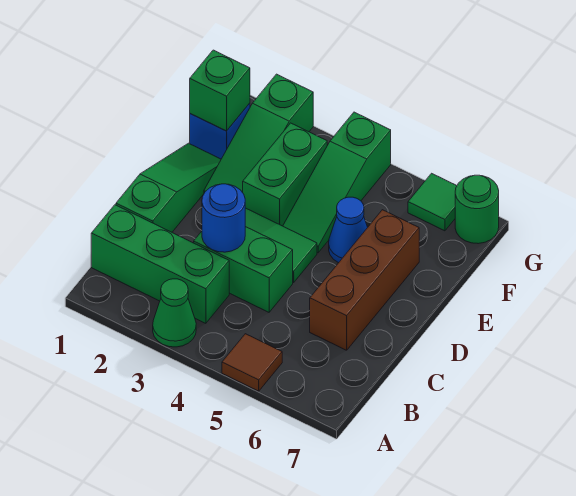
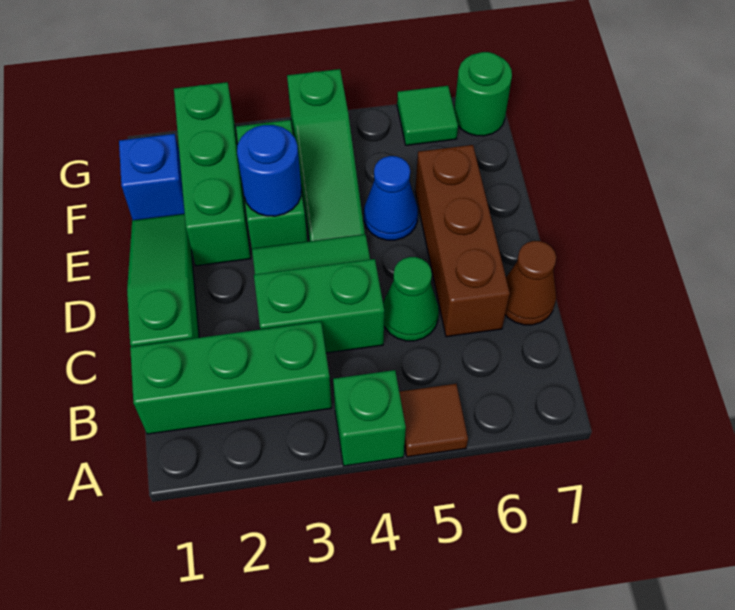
green 1x1 cone [153,279,196,347] -> green 1x1 cone moved to [383,257,439,341]
blue 1x1 round brick [202,184,245,252] -> blue 1x1 round brick moved to [237,125,301,216]
none -> brown 1x1 cone [505,241,556,325]
green 1x3 slope [204,74,313,193] -> green 1x3 brick [174,82,251,266]
green 1x1 brick [190,50,250,131] -> green 1x1 brick moved to [333,370,406,466]

